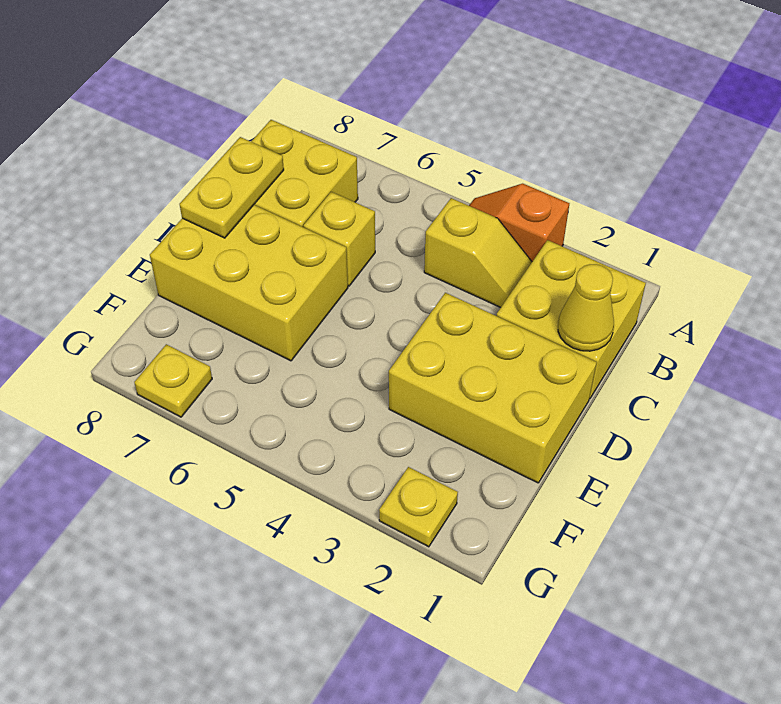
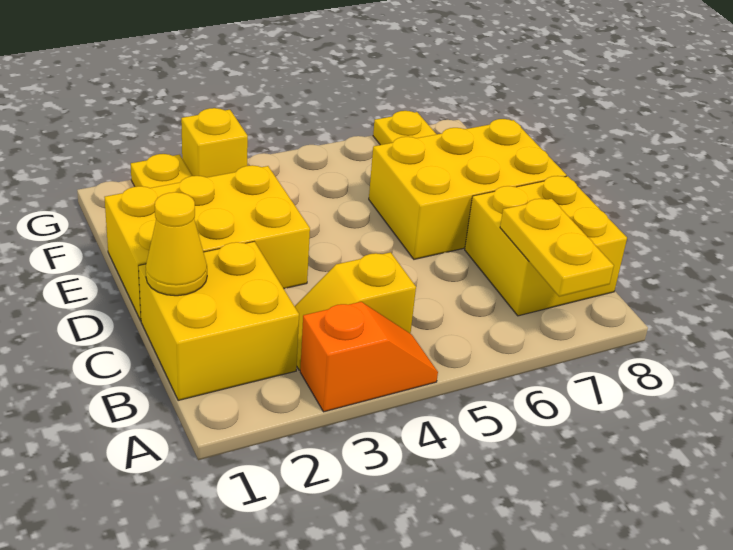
yellow 1x1 brick [303,192,375,286] -> yellow 1x1 brick moved to [181,108,248,177]
yellow 1x2 plate [180,137,284,238] -> yellow 1x2 plate moved to [500,199,614,297]

